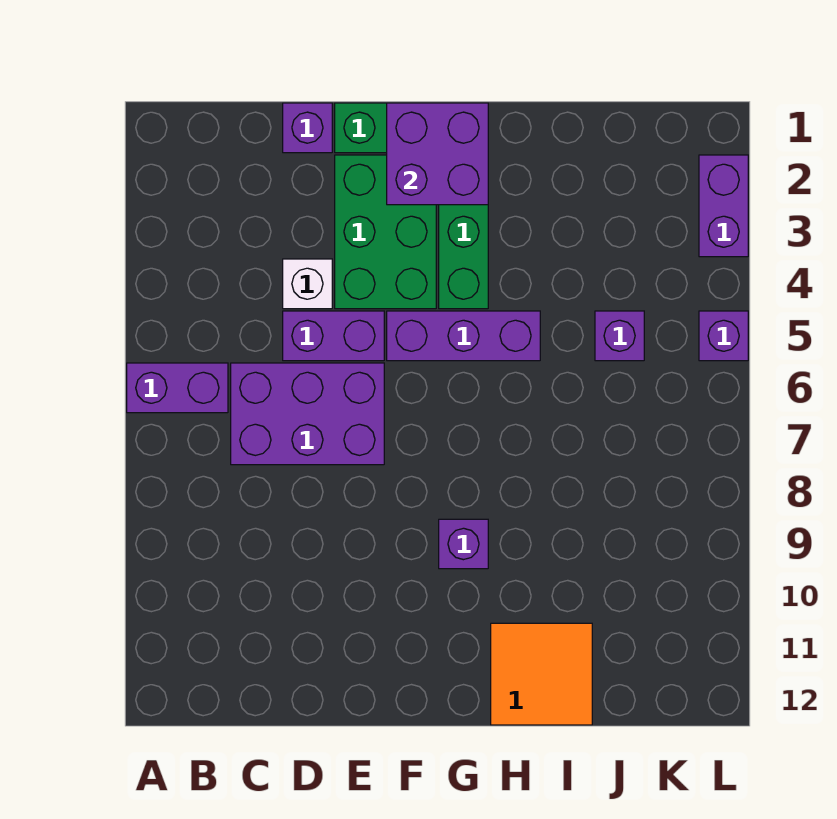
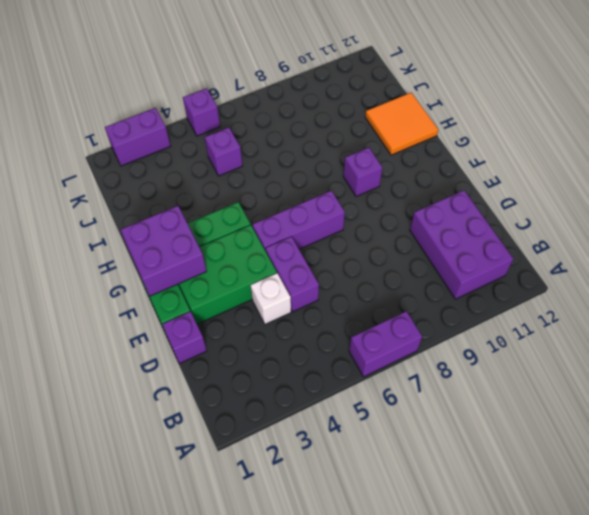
purple 1x2 brick [127,363,228,413] -> purple 1x2 brick turned to [349,311,422,377]
purple 2x3 brick [231,363,384,465] -> purple 2x3 brick moved to [410,190,513,299]
purple 1x3 brick [387,311,540,361] -> purple 1x3 brick turned to [252,191,345,251]

